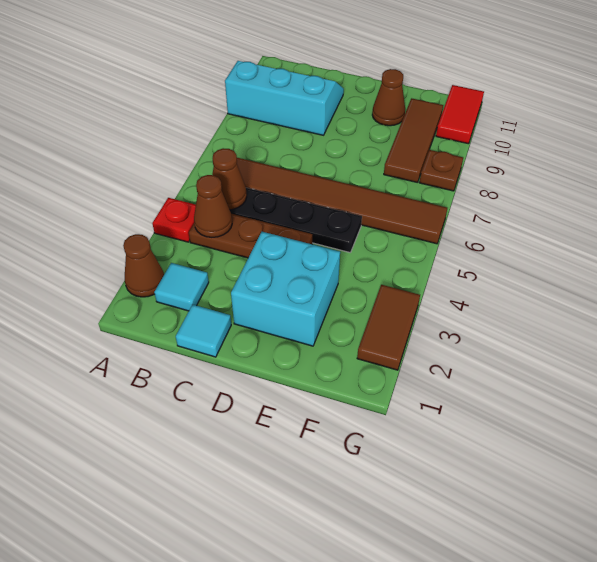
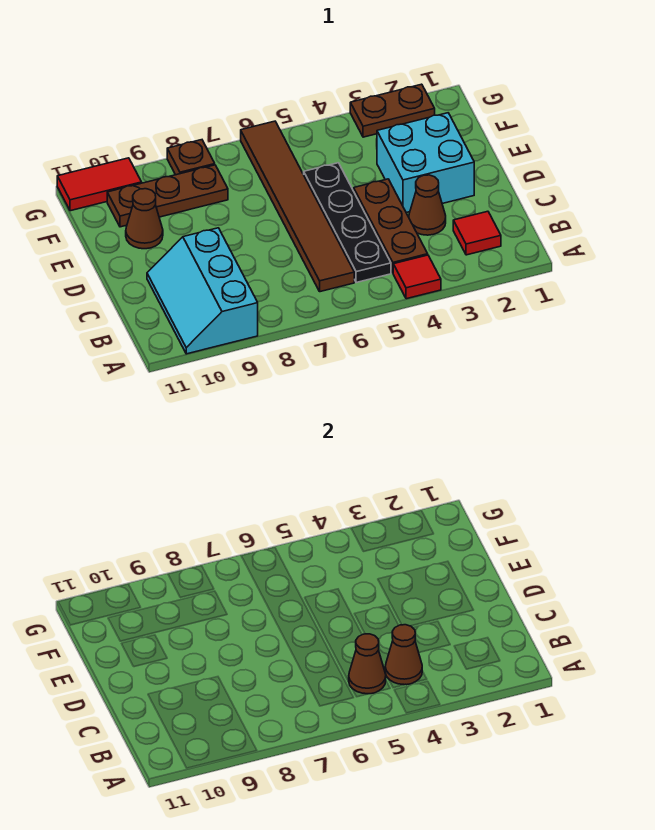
brown 1x1 cone [123,234,164,297] -> brown 1x1 cone moved to [409,175,446,235]
red 1x1 plate [152,198,196,242] -> red 1x1 tile [393,255,441,299]
cyan 1x1 tile [154,263,209,311] -> red 1x1 tile [453,211,501,255]
cyan 1x1 tile [176,305,231,357] -> none
brown 1x3 tile [384,98,443,182] -> brown 1x3 plate [107,165,228,227]
brown 1x2 tile [357,285,420,370] -> brown 1x2 plate [350,84,435,137]

